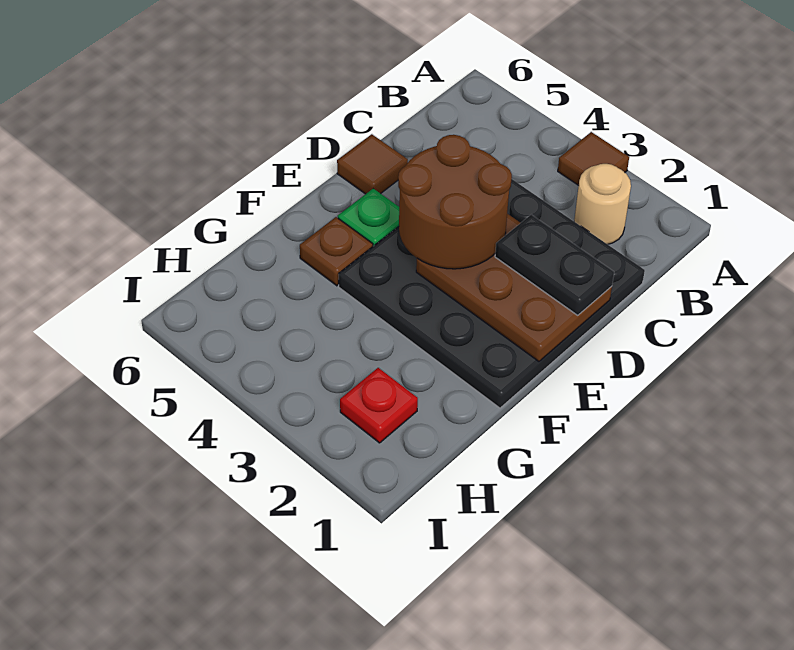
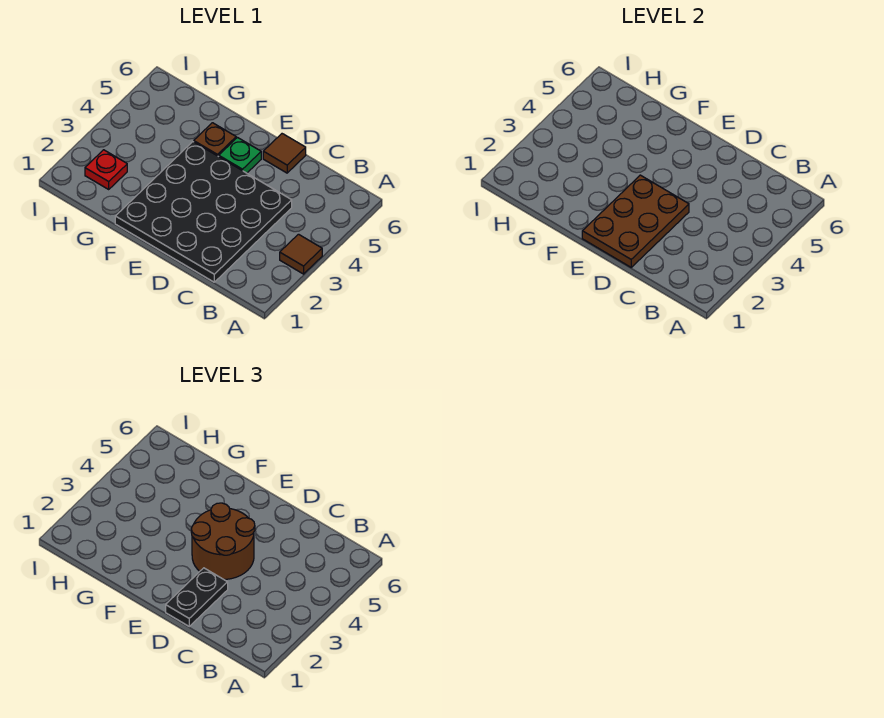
tan 1x1 round brick [574,164,631,244] -> none

